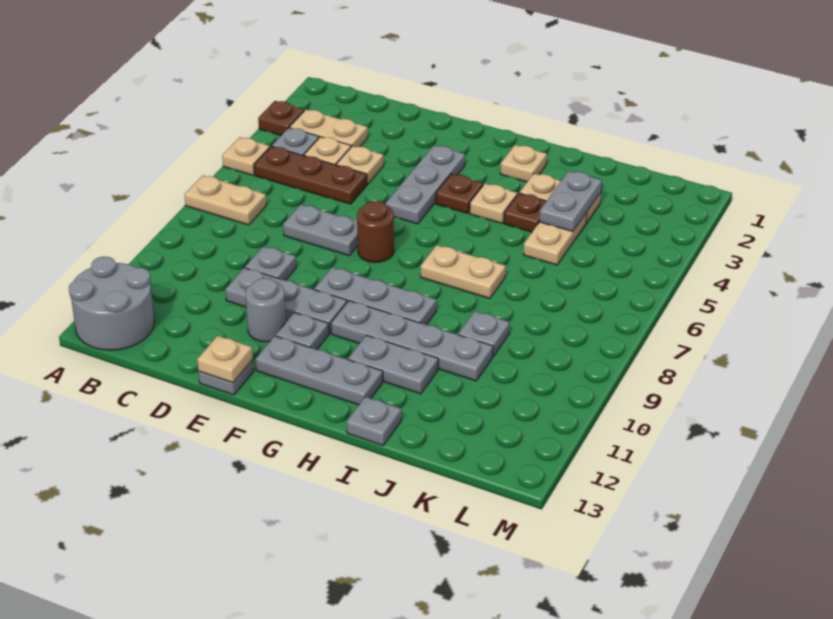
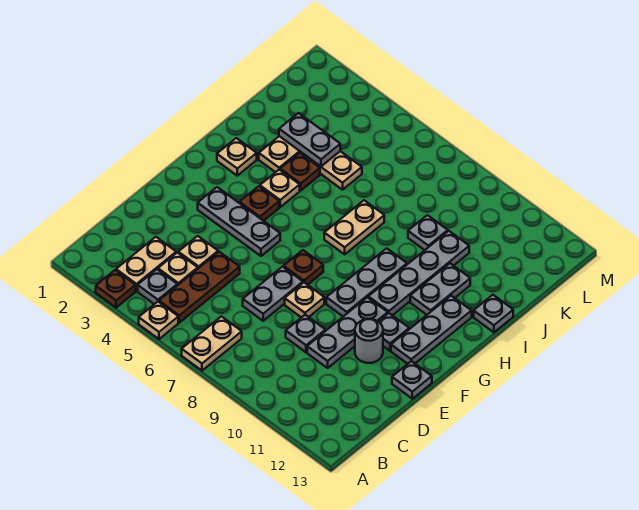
grey 2x2 round brick [69,257,154,350] -> none
tan 1x1 plate [197,336,253,383] -> tan 1x1 plate moved to [285,283,324,317]
brown 1x1 round brick [357,201,394,262] -> brown 1x1 plate [284,250,323,285]

